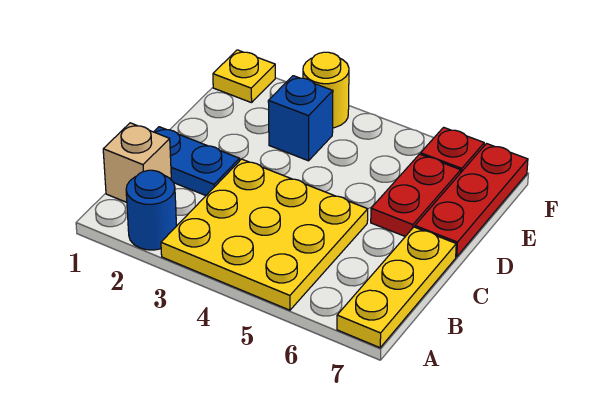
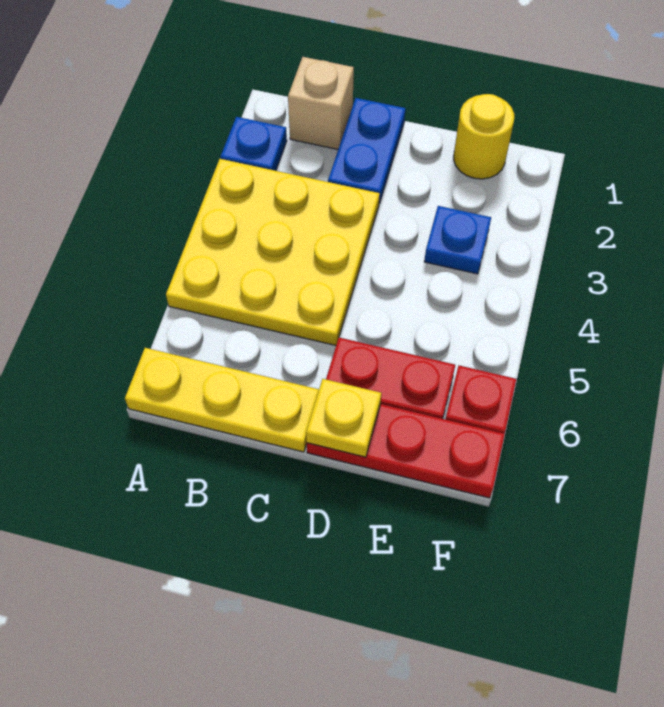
blue 1x1 round brick [126,170,177,250] -> blue 1x1 plate [221,117,287,171]
blue 1x1 brick [268,76,333,161] -> blue 1x1 plate [424,206,491,274]
yellow 1x1 plate [213,50,275,103] -> yellow 1x1 plate moved to [306,379,381,457]
yellow 1x1 round brick [303,52,349,128] -> yellow 1x1 round brick moved to [454,94,514,179]

